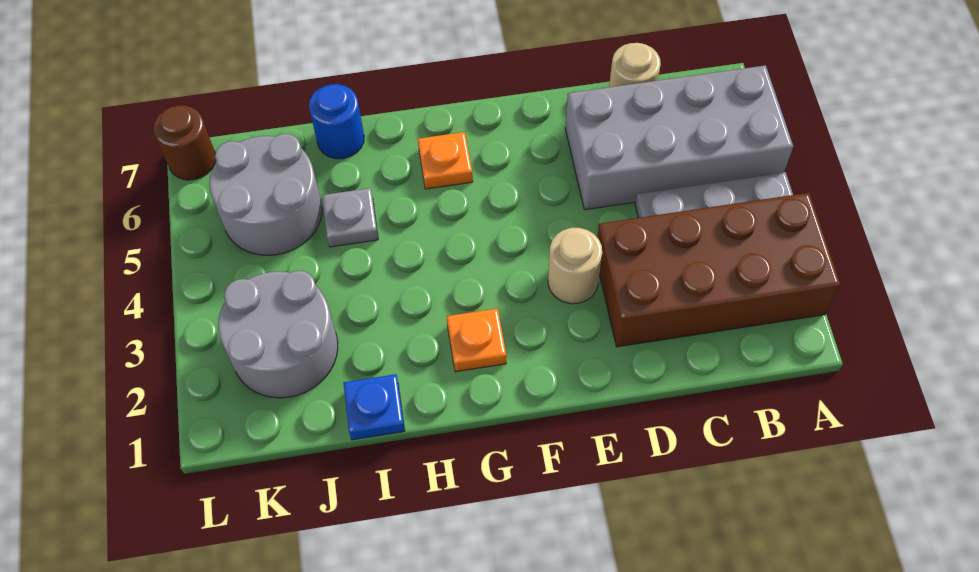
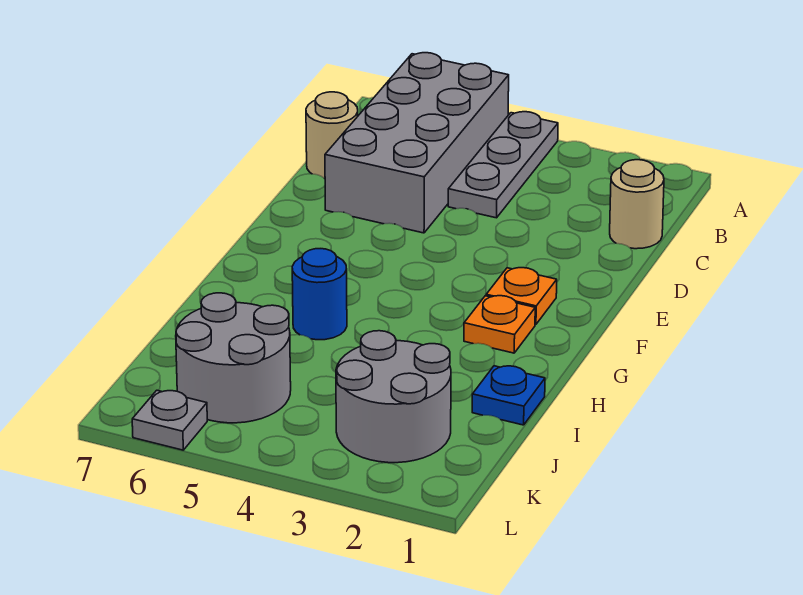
brown 2x4 brick [597,193,840,347] -> none
tan 1x1 round brick [548,228,602,304] -> tan 1x1 round brick moved to [610,160,664,249]
orange 1x1 plate [418,132,473,189] -> orange 1x1 plate moved to [486,268,557,324]
grey 1x1 plate [322,188,378,247] -> grey 1x1 plate moved to [132,390,207,450]
blue 1x1 round brick [309,84,364,159] -> blue 1x1 round brick moved to [292,249,347,340]
brown 1x1 round brick [153,105,216,180] -> none

